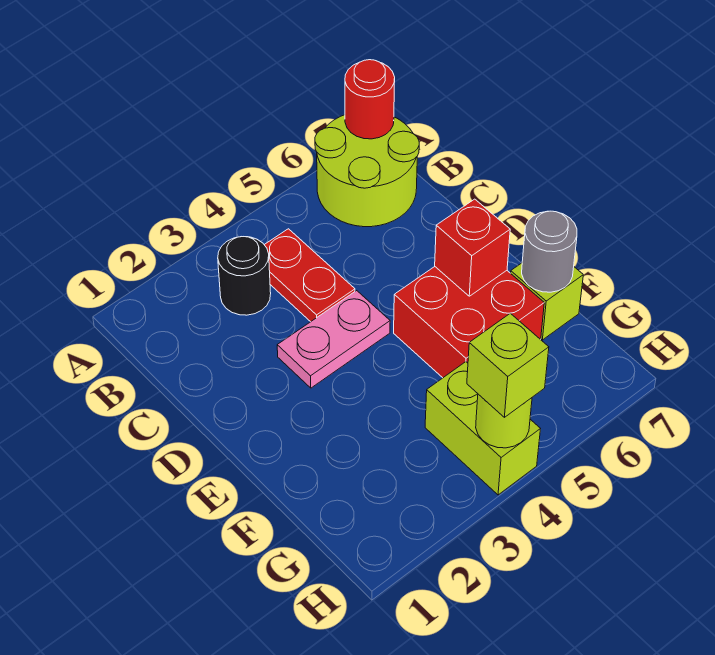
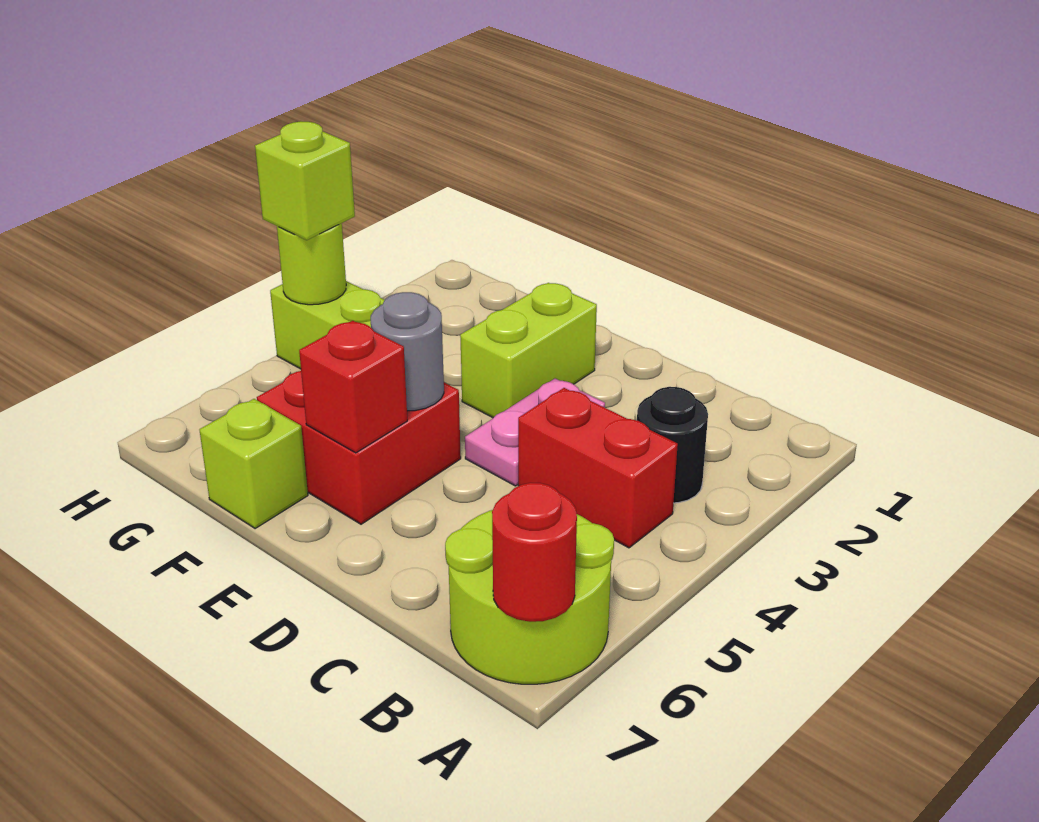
red 1x2 plate [264,229,355,322] -> red 1x2 brick [518,388,678,548]
none -> lime 1x2 brick [460,283,597,418]
grey 1x1 round brick [522,211,577,292] -> grey 1x1 round brick moved to [371,292,444,411]

